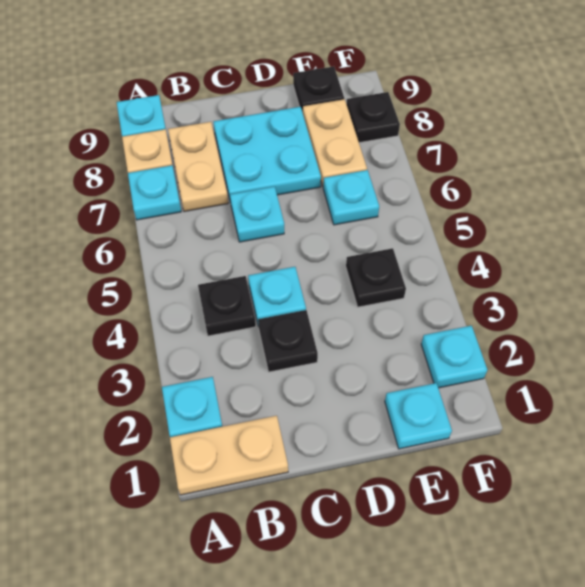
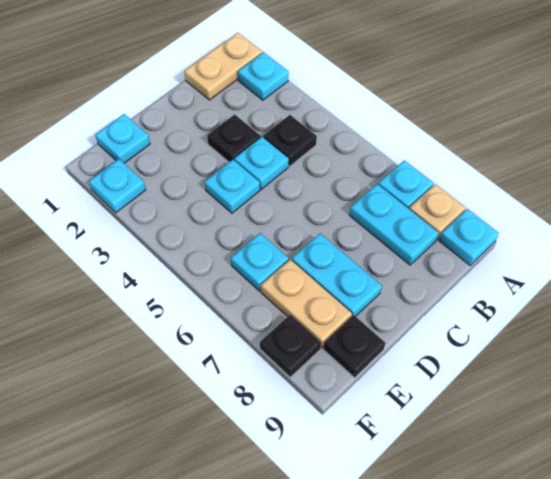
tan 1x2 plate [168,122,228,211] -> cyan 1x2 plate [349,184,439,265]
cyan 1x1 plate [230,186,284,242] -> cyan 1x1 plate moved to [205,160,260,213]
cyan 2x2 plate [214,107,321,202] -> cyan 1x2 plate [292,233,382,316]
black 1x1 plate [346,248,406,307] -> none

